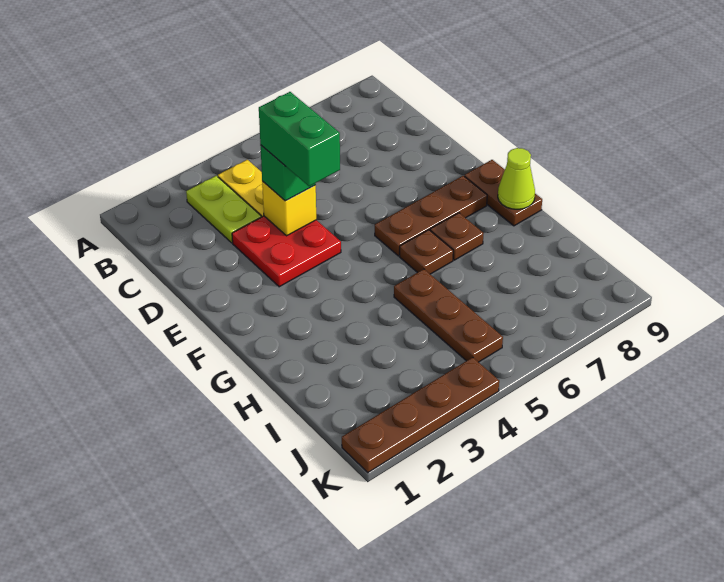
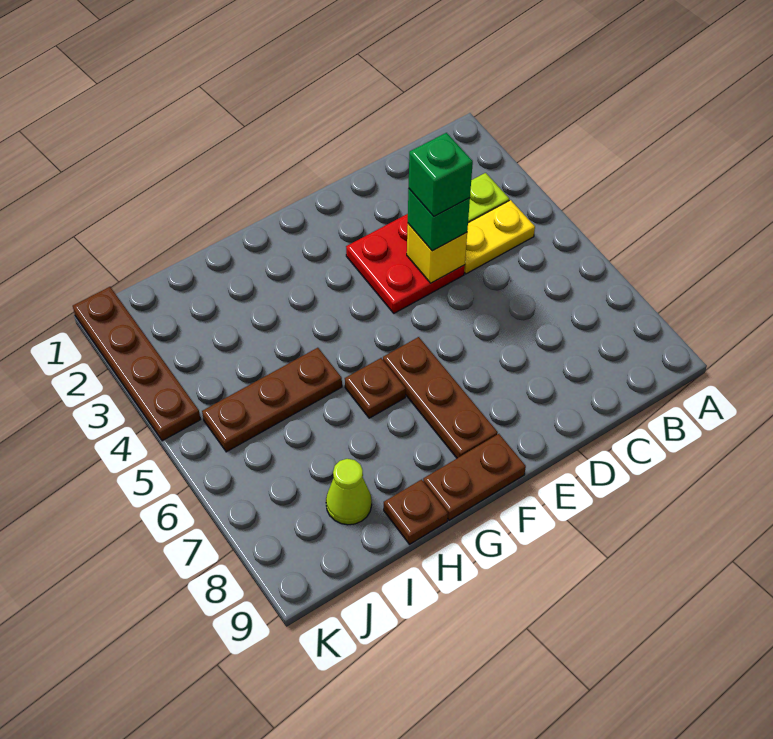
green 1x2 brick [259,92,340,186] -> green 1x1 brick [409,133,473,216]
brown 1x1 plate [430,213,484,260] -> brown 1x1 plate moved to [384,480,448,544]
lime 1x1 cone [498,148,535,209] -> lime 1x1 cone moved to [326,459,372,525]

